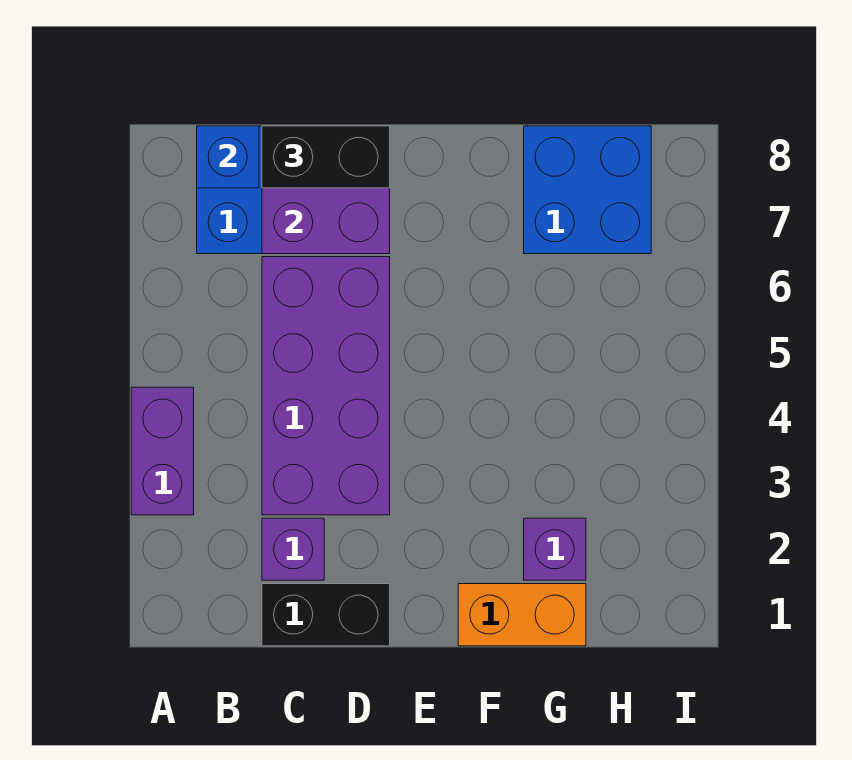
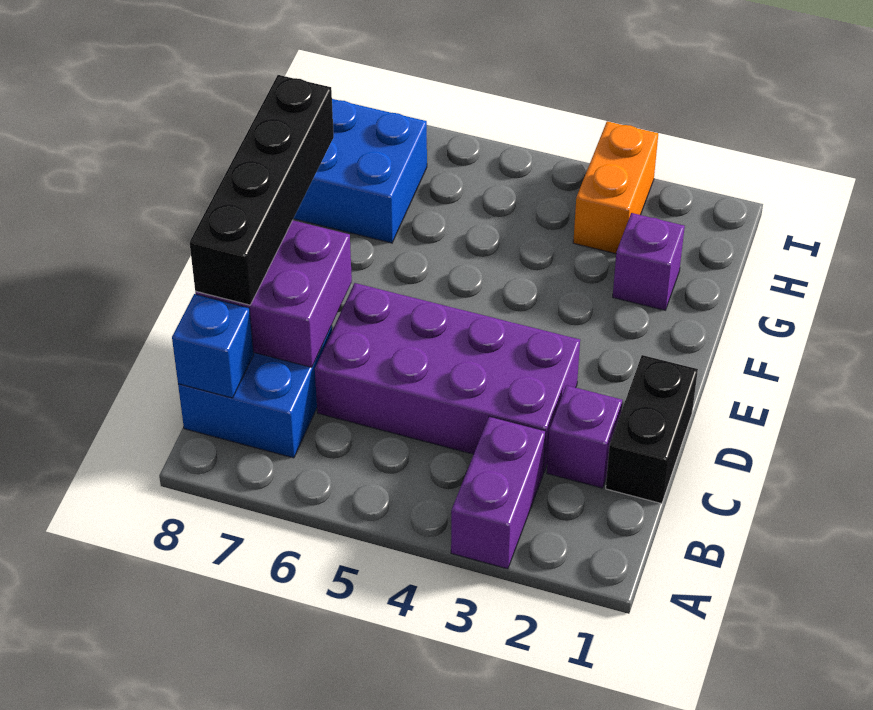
purple 1x2 brick [131,387,194,515] -> purple 1x2 brick turned to [451,416,546,569]
black 1x2 brick [262,126,390,188] -> black 1x4 brick [190,75,334,305]
orange 1x2 brick [458,584,586,646] -> orange 1x2 brick moved to [573,121,658,254]

